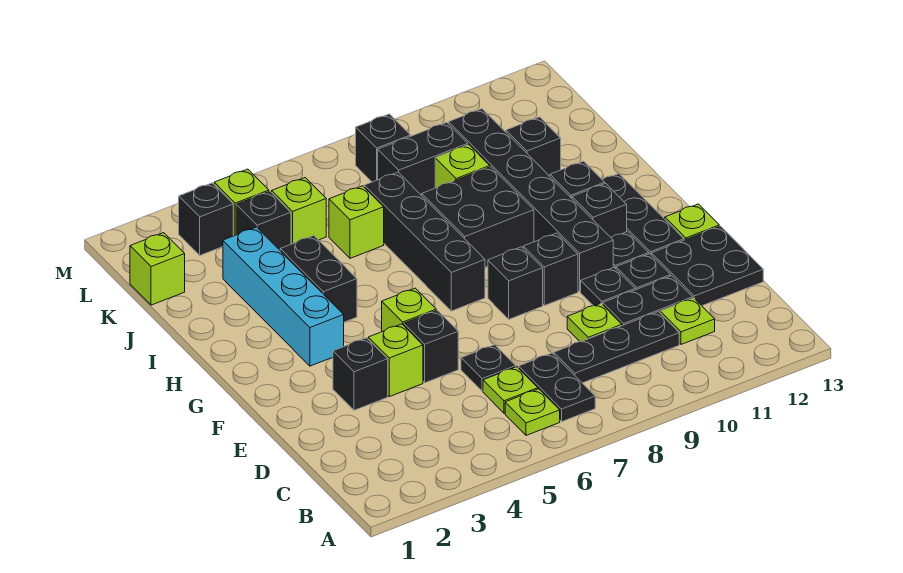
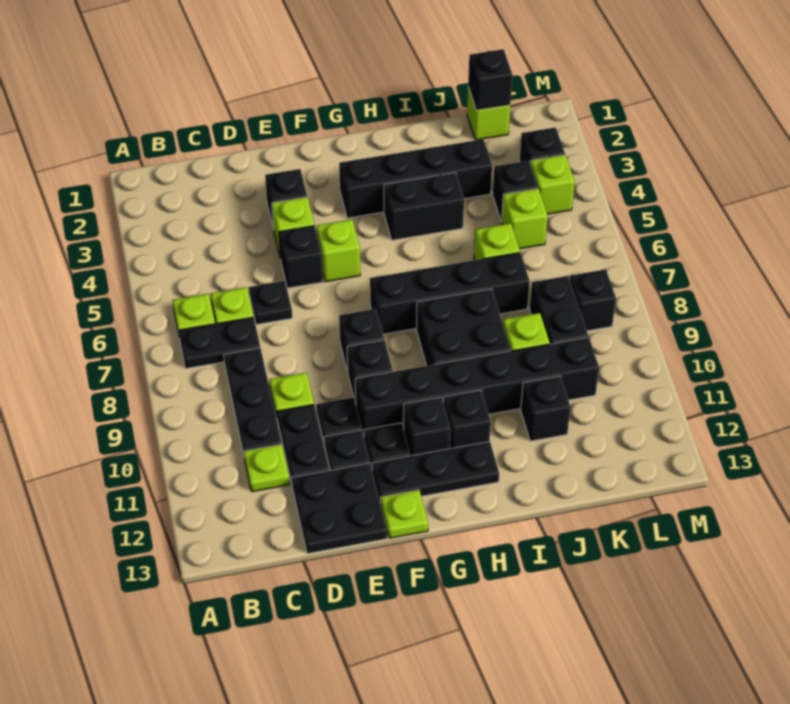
cyan 1x4 brick [223,227,344,366] -> black 1x4 brick [339,139,492,218]
none -> black 1x1 brick [468,49,512,110]

